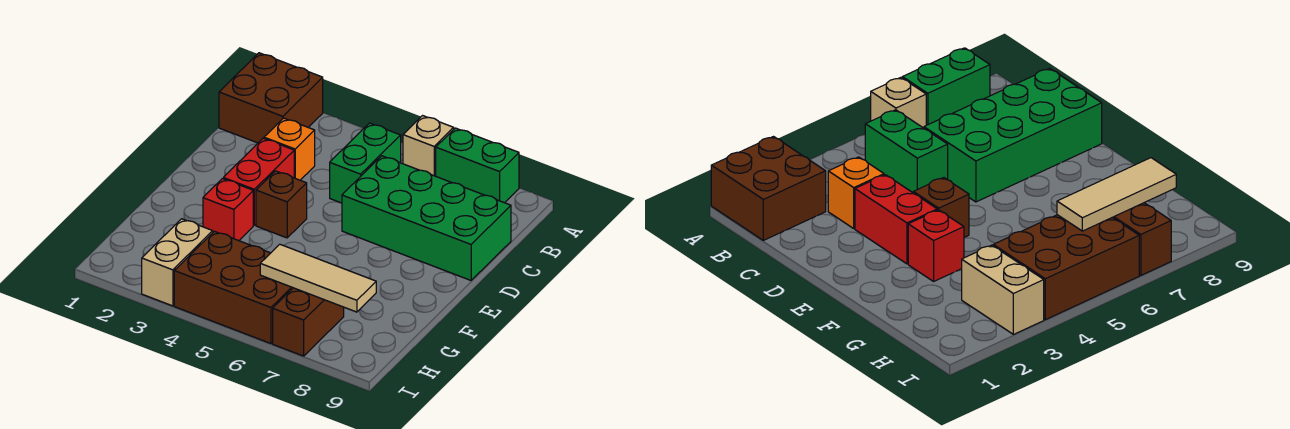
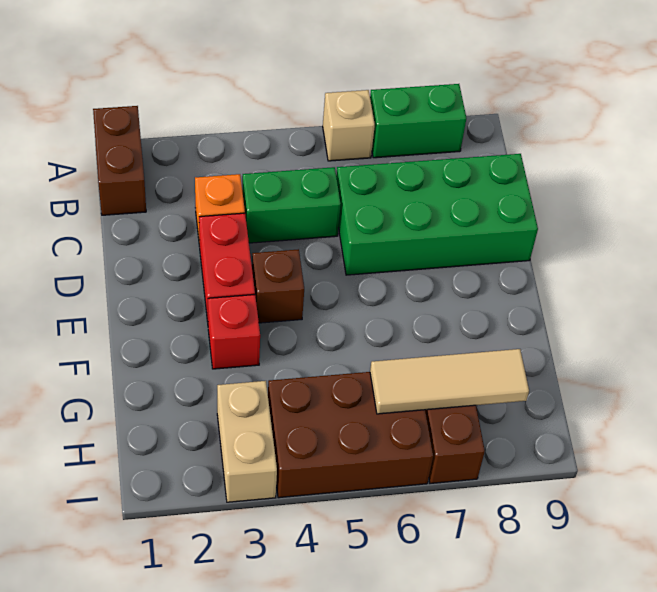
brown 2x2 brick [219,53,323,143] -> brown 1x2 brick [93,106,146,215]
green 1x2 brick [330,123,401,203] -> green 1x2 brick turned to [242,167,341,243]

